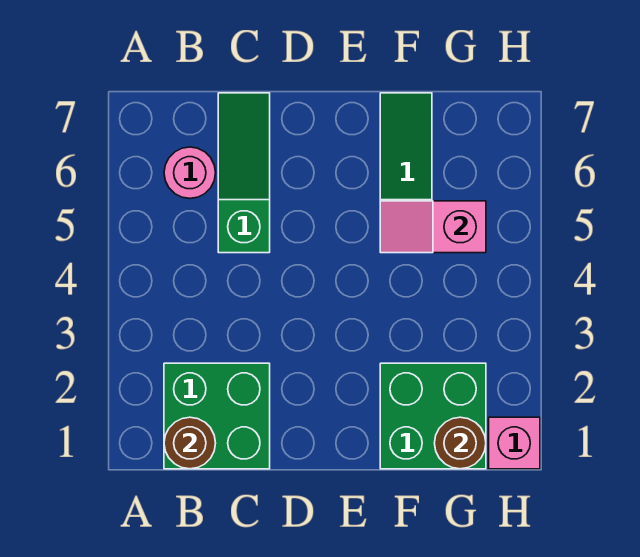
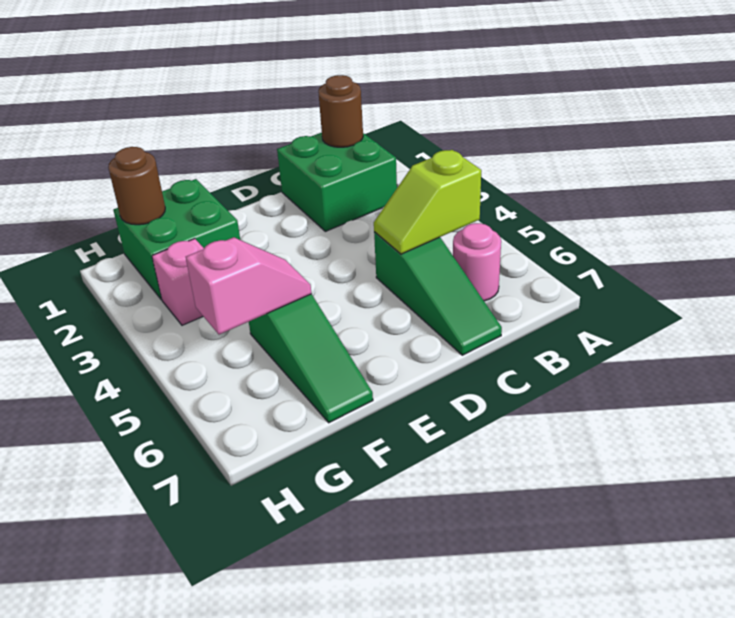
none -> lime 1x2 slope [374,150,481,254]
pink 1x1 brick [489,417,540,469] -> pink 1x1 brick moved to [152,239,204,325]

